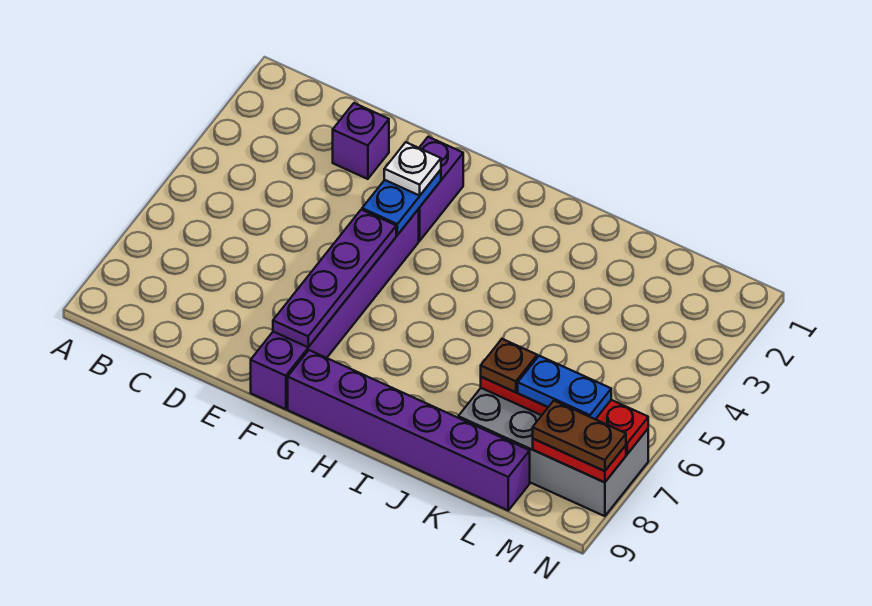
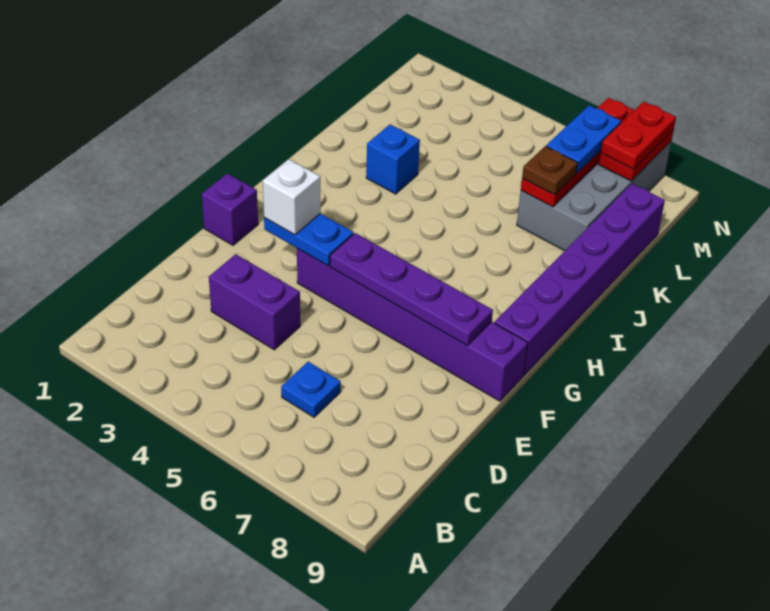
none -> blue 1x1 plate [281,362,341,417]
purple 1x1 brick [333,103,389,179] -> purple 1x1 brick moved to [202,173,258,245]
purple 1x2 brick [419,137,463,241] -> purple 1x2 brick moved to [209,254,300,350]
white 1x1 plate [384,142,441,196] -> white 1x1 brick [263,159,321,235]
none -> blue 1x1 brick [366,124,420,194]
brown 1x2 plate [533,401,626,471] -> red 1x2 plate [601,102,676,169]

